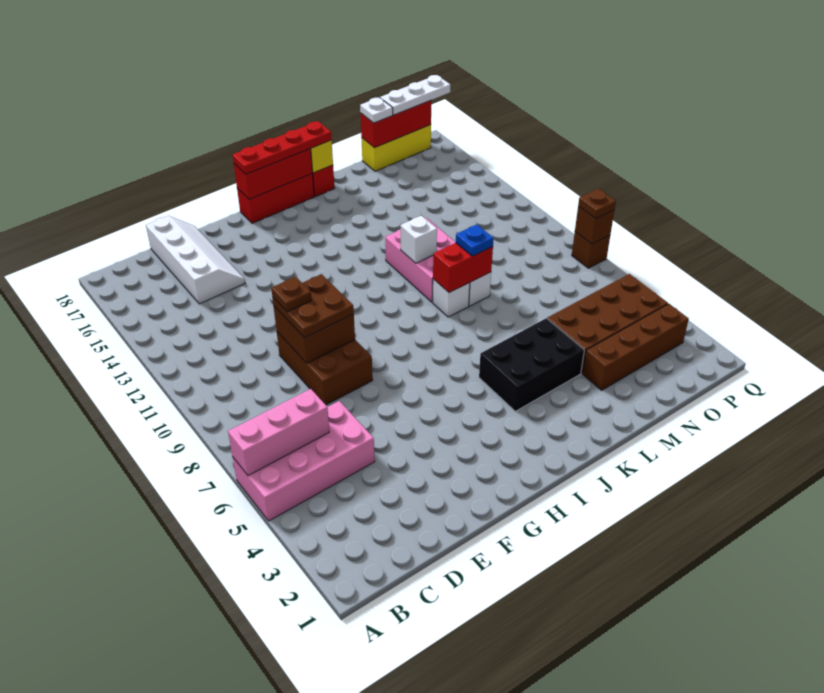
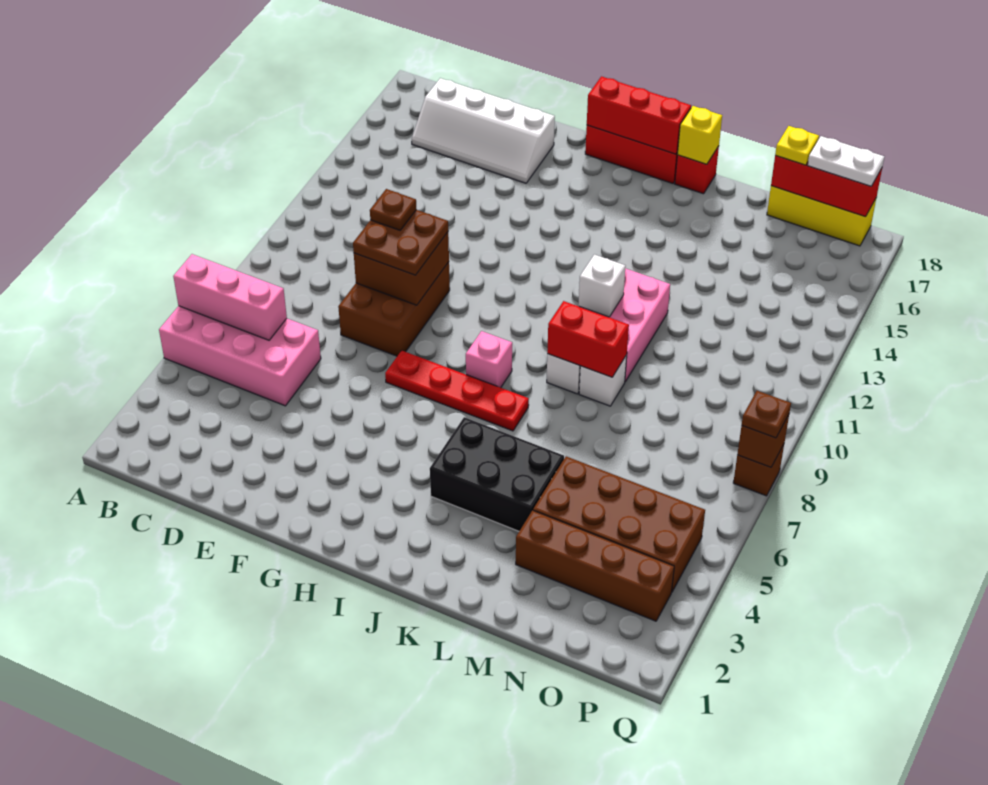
white 2x4 slope [146,216,245,304] -> white 2x4 slope turned to [412,78,555,183]
red 1x4 plate [232,121,332,174] -> red 1x4 plate moved to [385,350,529,431]
none -> pink 1x1 brick [466,331,512,388]
blue 1x1 plate [456,224,494,256] -> none
white 1x1 plate [360,98,393,123] -> yellow 1x1 plate [775,126,819,165]
white 1x3 plate [380,75,450,115] -> white 1x2 plate [808,136,884,186]

